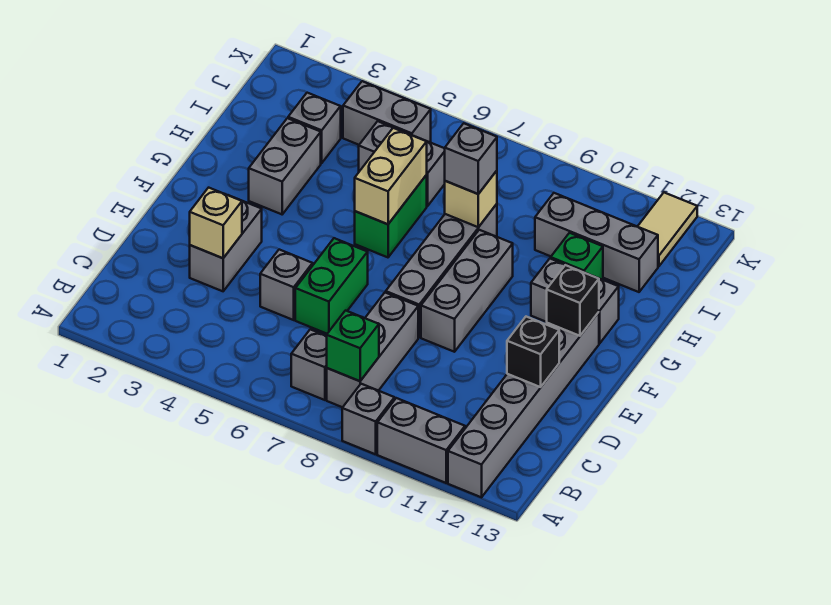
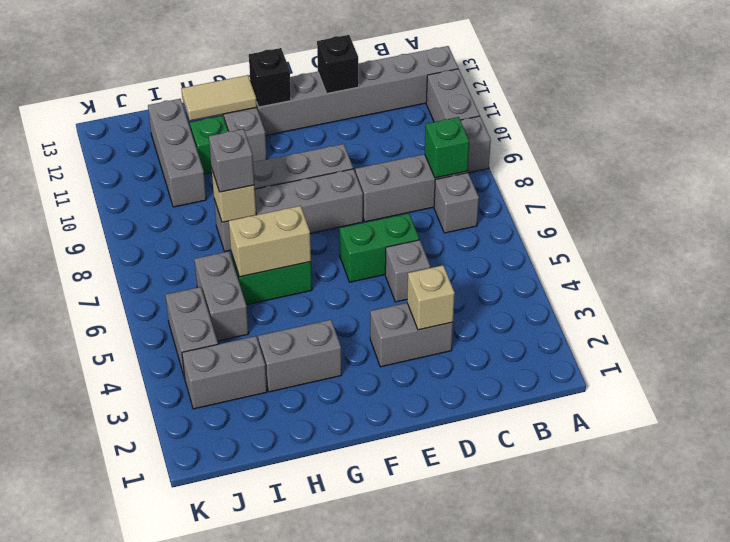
grey 1x1 brick [288,93,341,163] -> grey 1x2 brick [182,336,267,409]
tan 1x2 tile [637,193,697,267] -> tan 1x2 tile moved to [181,75,257,121]

